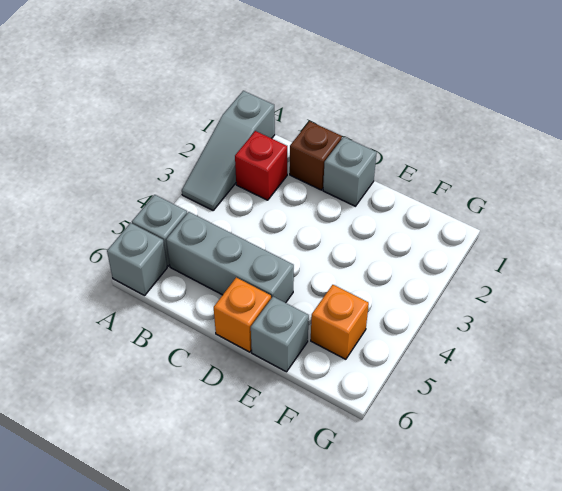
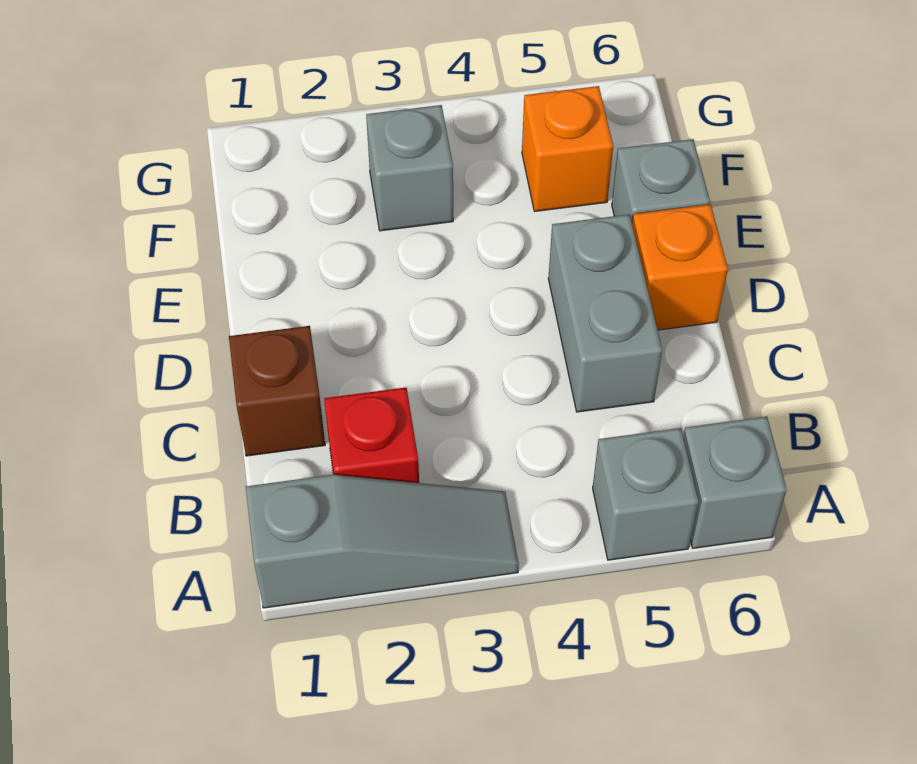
grey 1x3 brick [166,212,294,303] -> grey 1x2 brick [548,214,662,412]
grey 1x1 brick [323,137,377,206] -> grey 1x1 brick moved to [366,105,453,231]

